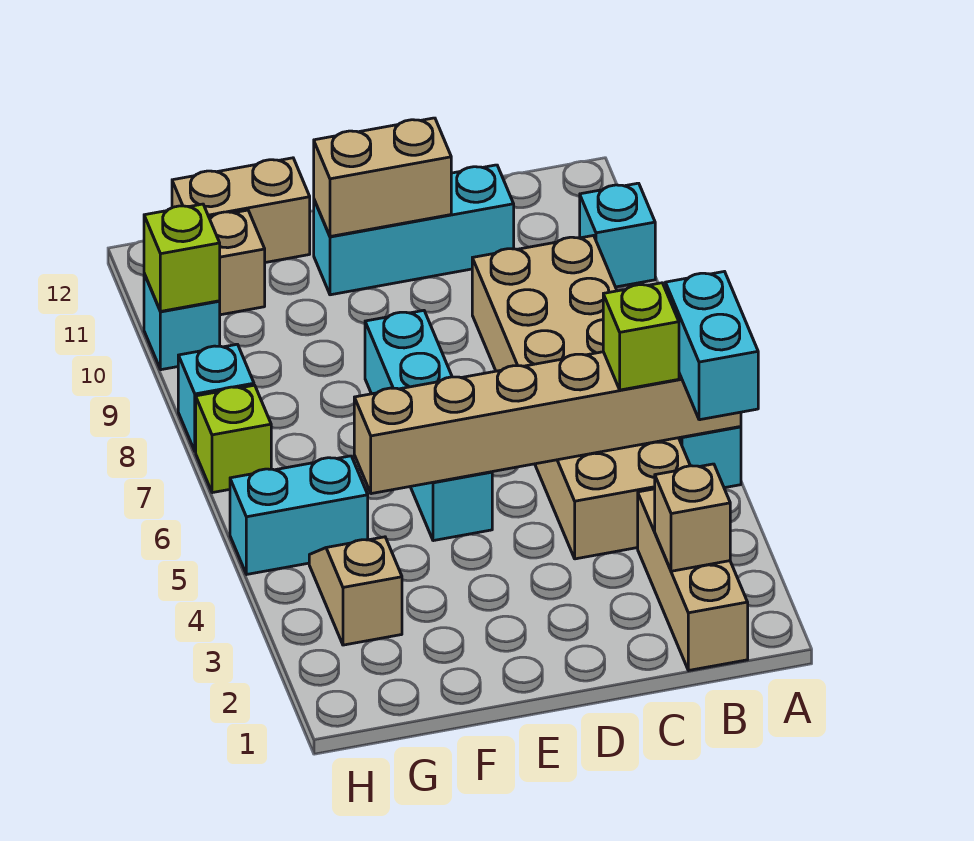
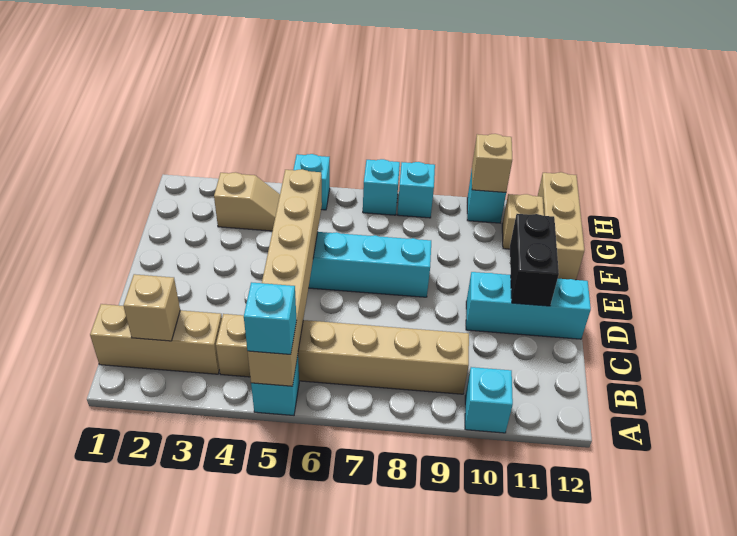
cyan 1x2 brick [665,272,758,420] -> cyan 1x1 brick [244,282,297,354]
tan 2x6 brick [472,235,690,559] -> tan 1x6 brick [216,314,469,394]
lime 1x1 brick [603,283,679,390] -> none
cyan 1x3 brick [314,165,514,295] -> cyan 1x3 brick turned to [466,272,591,339]
tan 1x2 brick [314,118,451,237] -> black 1x2 brick [510,214,559,306]
tan 1x2 brick [172,158,310,263] -> tan 1x3 brick [538,172,585,280]
cyan 1x2 brick [230,456,368,574] -> cyan 1x1 brick [293,154,330,210]
lime 1x1 brick [196,385,271,493] -> cyan 1x1 brick [363,159,400,215]
lime 1x1 brick [144,204,220,311] -> tan 1x1 brick [472,134,512,192]

